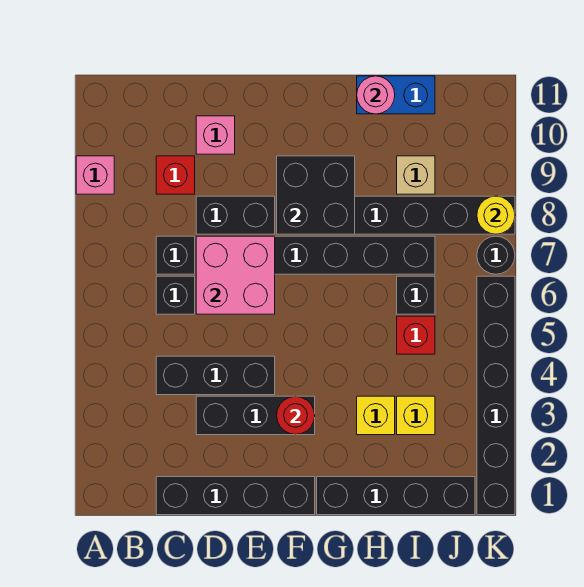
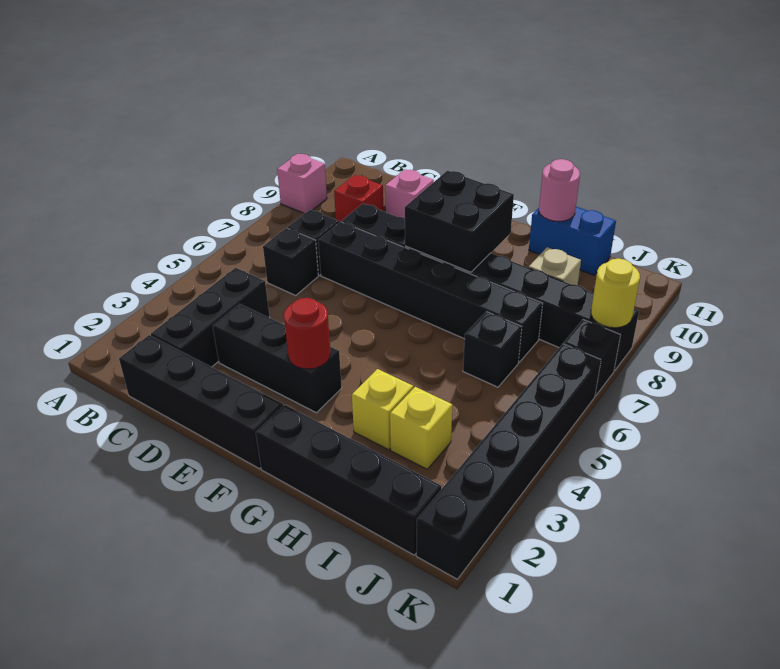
black 1x3 brick [156,356,275,395] -> black 1x3 brick turned to [151,268,270,367]
pink 2x2 brick [196,236,275,314] -> none
red 1x1 brick [397,316,435,354] -> none
black 1x1 round brick [477,236,515,274] -> black 1x1 brick [564,320,620,396]

